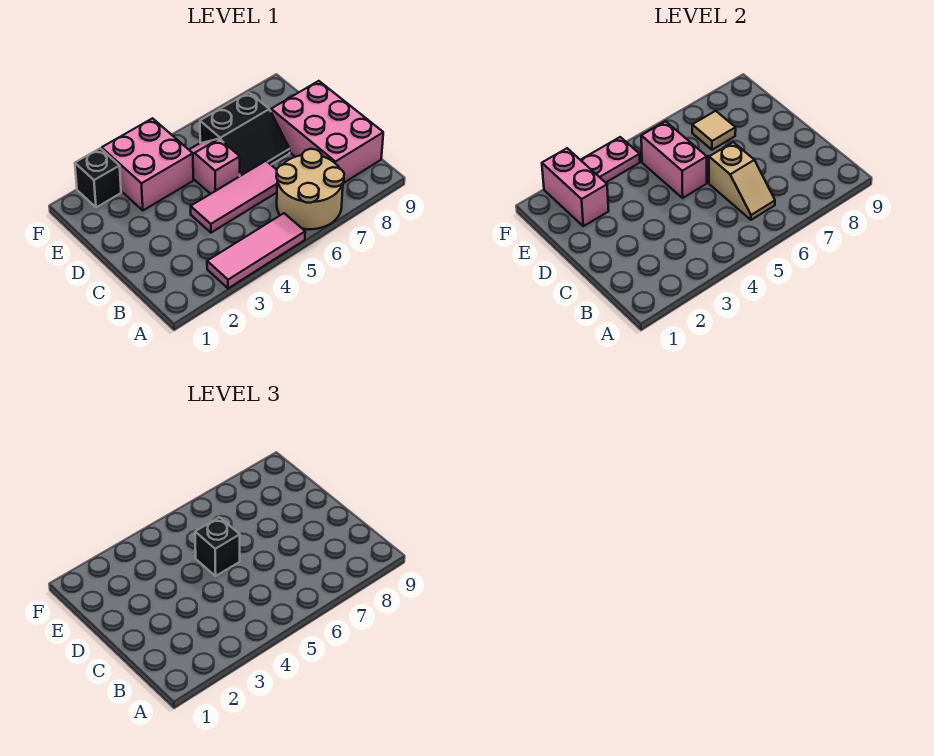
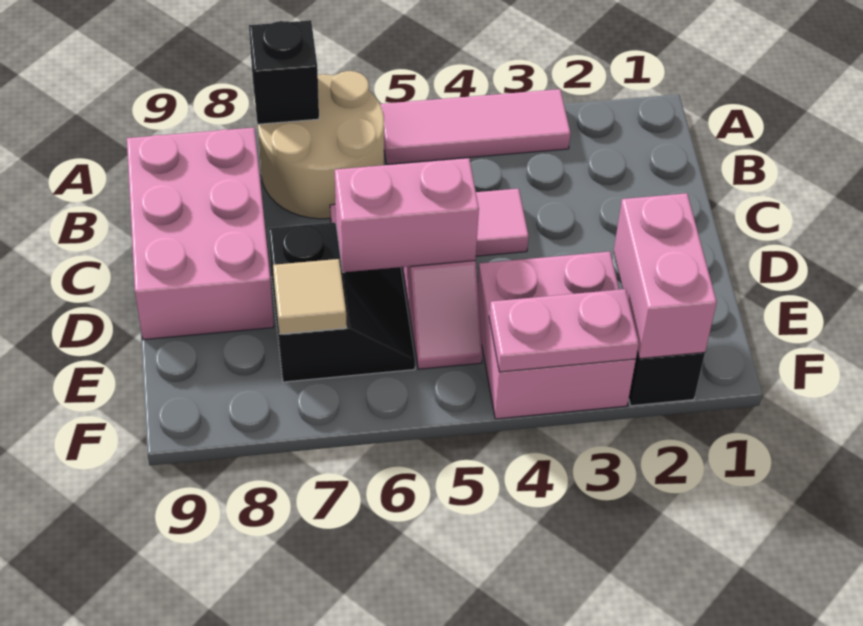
tan 1x2 slope [709,142,775,220] -> none
pink 1x2 brick [641,121,707,198] -> pink 1x2 brick turned to [335,158,479,272]
black 1x1 brick [195,517,240,576] -> black 1x1 brick moved to [249,20,319,124]
black 2x2 slope [200,92,290,176] -> black 2x2 slope turned to [268,222,415,382]

